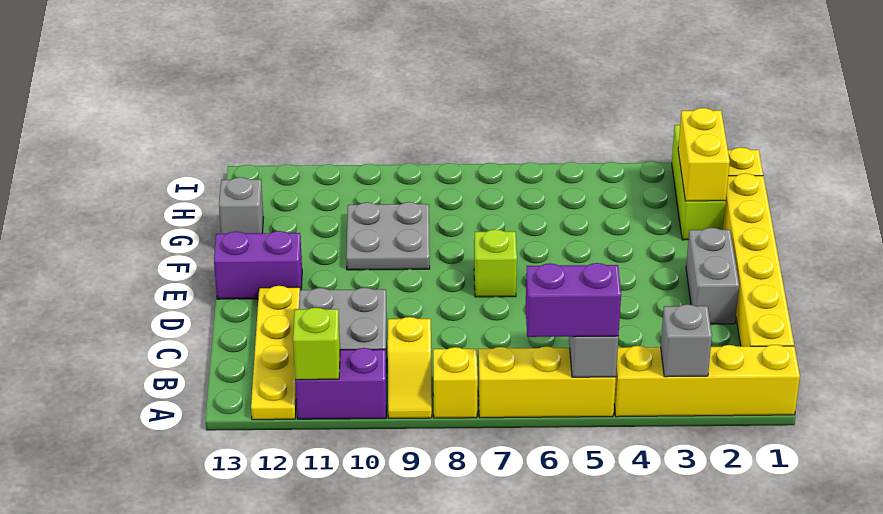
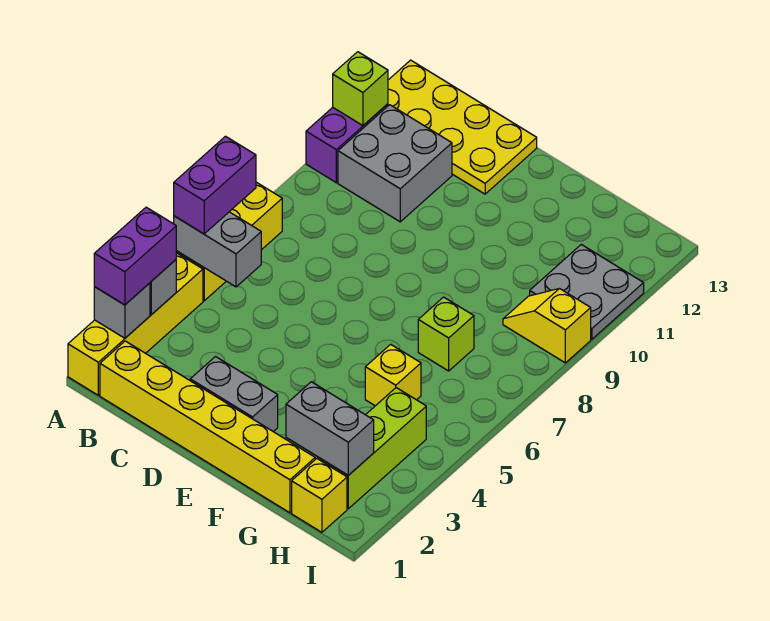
yellow 1x1 brick [433,347,478,418] -> yellow 1x1 brick moved to [365,344,421,406]
yellow 1x2 slope [388,317,432,418] -> yellow 1x2 slope moved to [503,288,591,363]
yellow 1x4 plate [251,286,300,420] -> yellow 2x4 plate [388,60,537,194]
lime 1x1 brick [474,229,517,297] -> lime 1x1 brick moved to [418,297,474,371]
purple 1x2 brick [214,231,302,299] -> purple 1x2 brick moved to [94,207,176,305]
grey 2x2 plate [346,202,430,270] -> grey 2x2 plate moved to [530,244,644,339]
lime 1x3 brick [672,125,726,240] -> lime 1x3 brick turned to [318,388,426,509]
yellow 1x2 brick [678,108,730,201] -> grey 1x2 brick [286,382,374,475]
grey 1x1 brick [219,177,264,234] -> grey 1x1 brick moved to [94,283,150,338]

